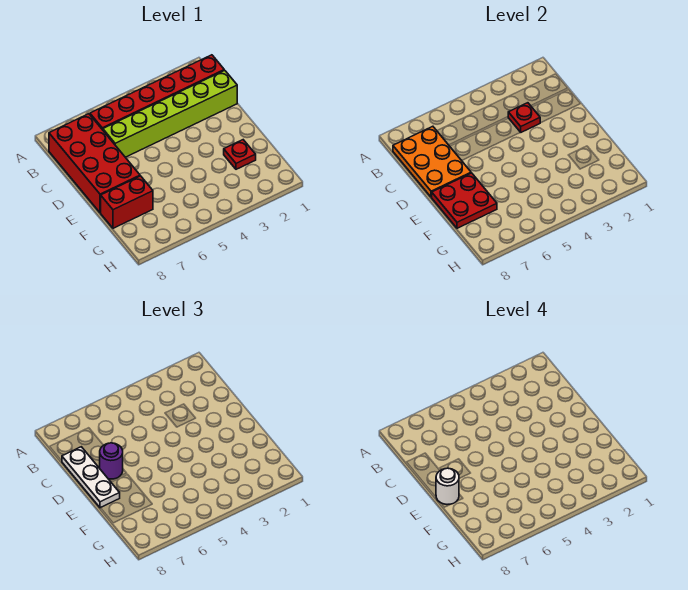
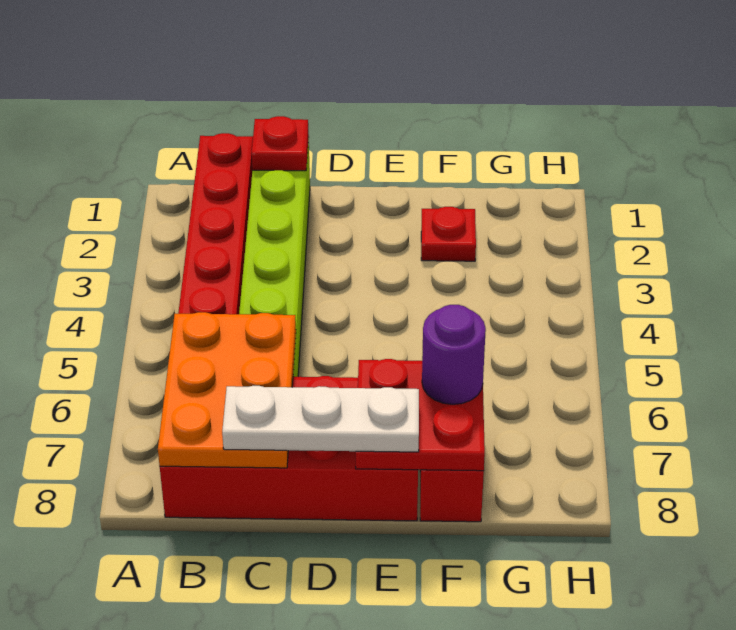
orange 2x3 plate [393,126,471,197] -> orange 2x3 plate turned to [158,312,296,468]
red 1x1 plate [508,103,540,132] -> red 1x1 plate moved to [252,116,309,171]
purple 1x1 round brick [100,443,123,479] -> purple 1x1 round brick moved to [422,305,486,404]
white 1x1 round brick [436,468,459,504] -> none

